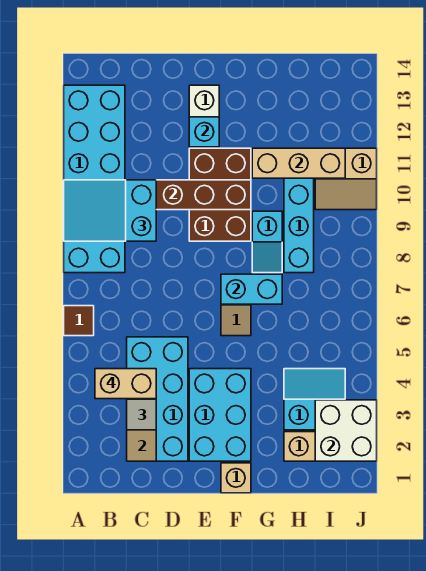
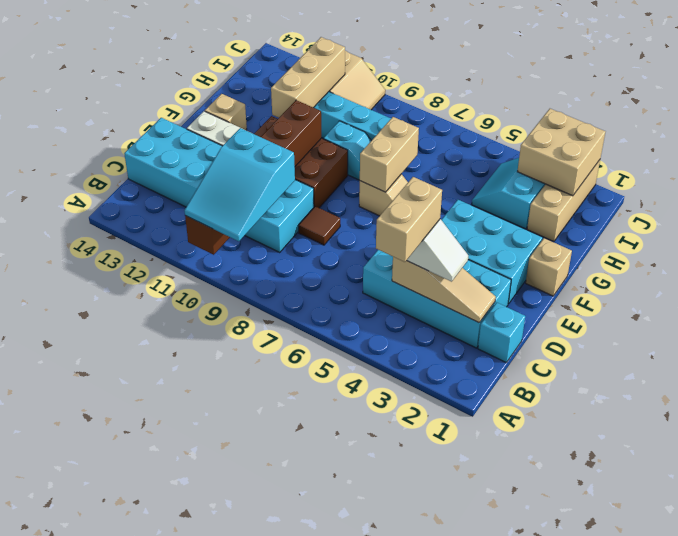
brown 1x1 tile [64,306,94,336] -> brown 1x1 tile moved to [299,206,340,245]
cyan 2x6 brick [64,85,125,273] -> cyan 2x6 brick moved to [124,118,314,252]
cyan 1x1 brick [189,117,219,147] -> cyan 1x1 brick moved to [478,303,525,362]
cyan 1x2 brick [221,274,282,304] -> tan 1x2 brick [360,117,419,192]
none -> tan 1x1 brick [205,94,247,130]
white 2x2 brick [315,400,377,461] -> tan 2x2 brick [517,109,605,196]

